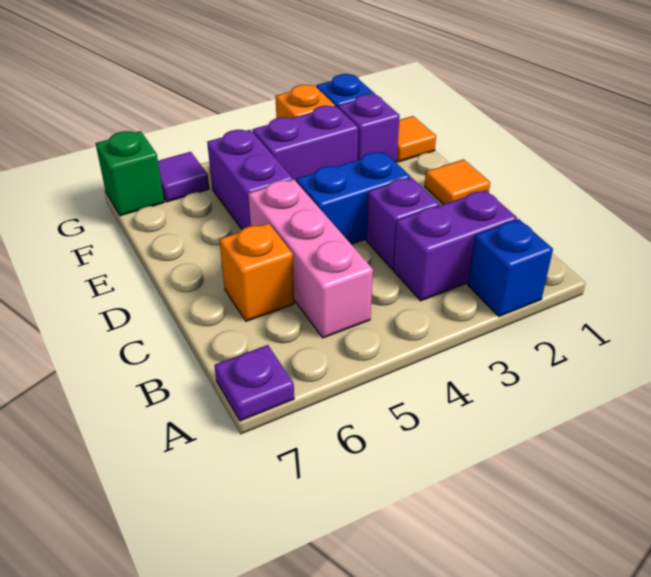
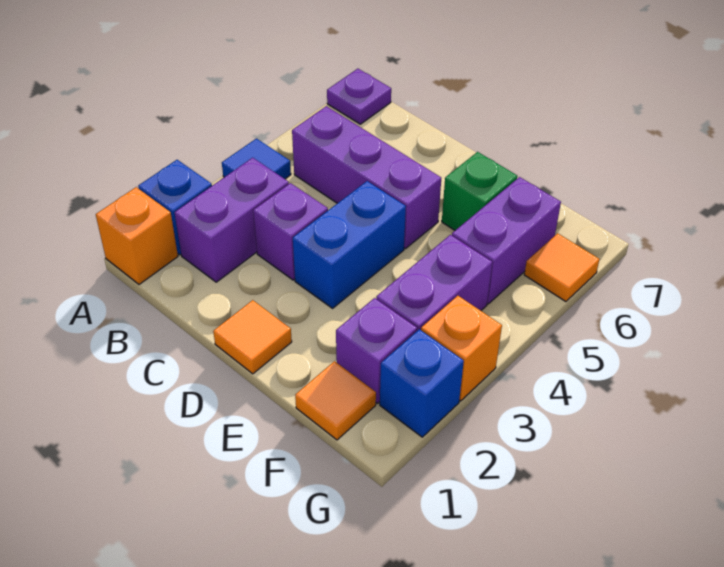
none -> blue 1x1 tile [222,139,291,179]
pink 1x3 brick [248,179,373,338] -> purple 1x3 brick [292,106,441,249]
orange 1x1 brick [219,223,294,321] -> orange 1x1 brick moved to [96,187,178,284]
purple 1x2 brick [207,130,293,229] -> purple 1x2 brick turned to [452,177,561,304]
purple 1x1 tile [158,152,209,202] -> orange 1x1 tile [524,233,600,302]
green 1x1 brick [96,131,164,216] -> green 1x1 brick moved to [442,152,517,230]

